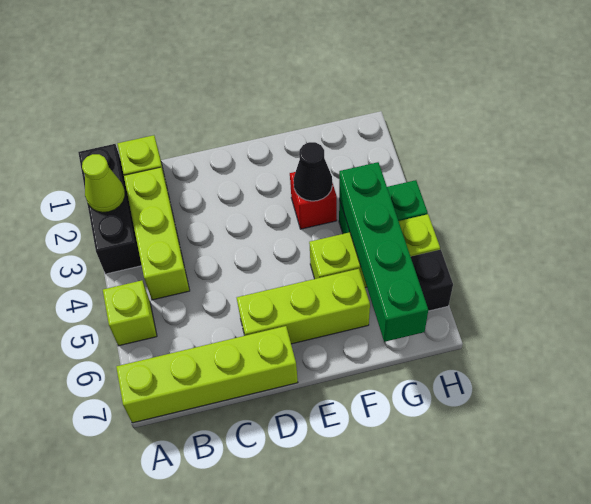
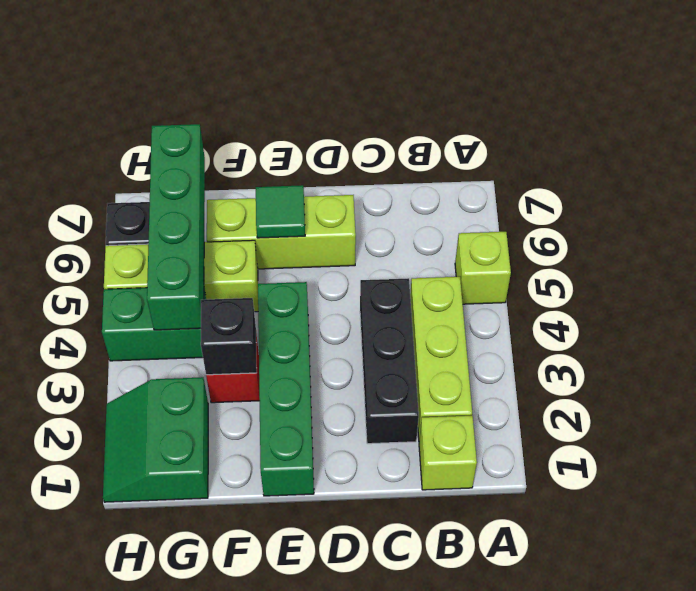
black 1x3 brick [78,144,142,274] -> black 1x3 brick moved to [360,278,419,444]
lime 1x1 cone [82,154,125,212] -> none
lime 1x4 brick [116,326,298,423] -> none
none -> green 1x4 brick [258,282,314,496]
none -> green 1x1 tile [256,185,305,238]
black 1x1 cone [293,142,332,201] -> black 1x1 brick [201,298,257,375]
none -> green 2x2 slope [103,377,208,502]

